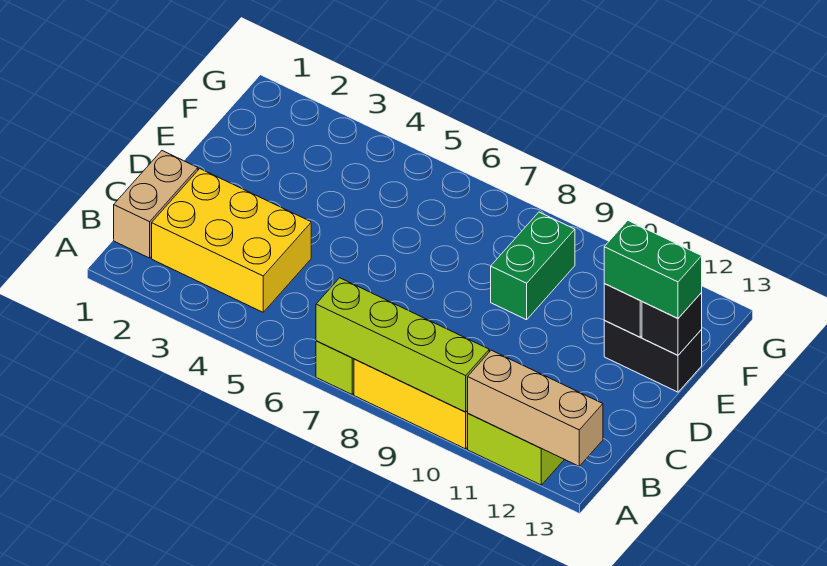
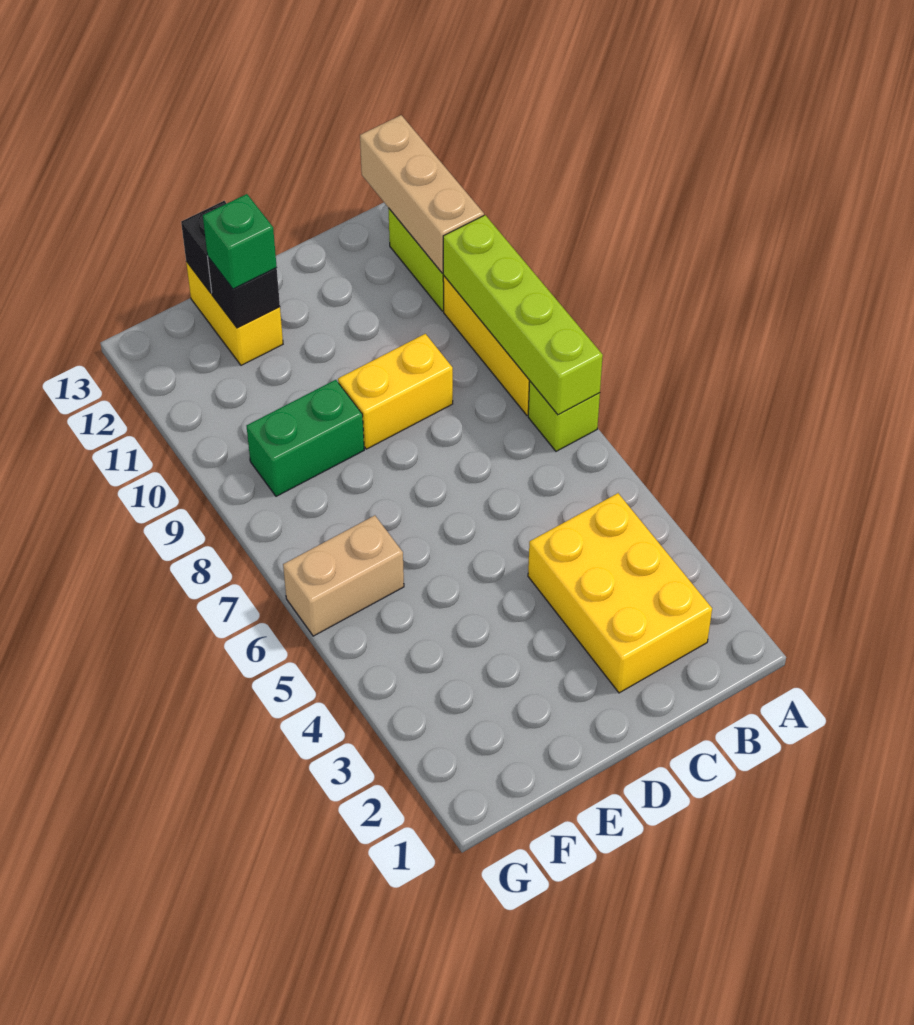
tan 1x2 brick [114,151,198,258] -> tan 1x2 brick moved to [283,515,404,636]
none -> yellow 1x2 brick [338,334,453,449]
black 1x2 brick [604,320,702,392] -> yellow 1x2 brick [186,262,283,365]
green 1x2 brick [604,221,702,318] -> green 1x1 brick [203,194,277,289]

